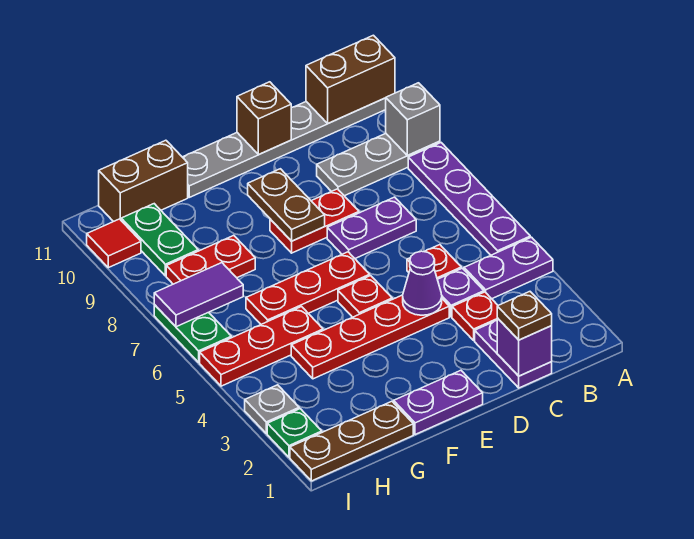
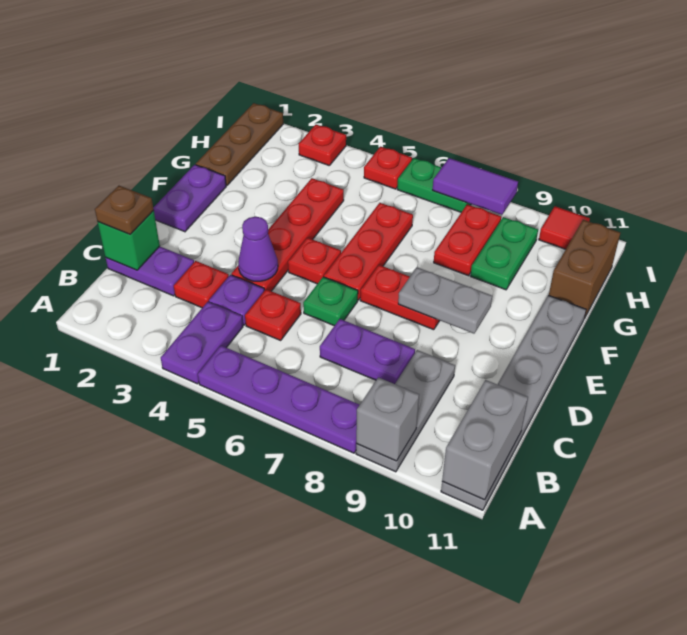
brown 1x2 brick [306,35,395,123] -> grey 1x2 brick [442,380,528,500]
purple 1x1 brick [497,318,552,376] -> green 1x1 brick [98,210,160,270]
purple 1x2 plate [327,197,416,258] -> purple 1x2 plate turned to [320,319,415,384]
red 1x2 plate [270,189,359,253] -> red 1x2 plate turned to [360,265,440,330]
brown 1x1 brick [237,82,291,155] -> none
brown 1x2 plate [248,169,325,241] -> grey 1x2 plate [398,267,492,334]
red 1x3 plate [200,307,323,386] -> red 1x1 plate [364,147,412,189]
purple 1x2 tile [154,263,243,327] -> purple 1x2 tile turned to [433,158,518,215]
green 1x2 plate [121,204,198,276] -> green 1x2 plate turned to [471,217,538,290]
green 1x1 plate [267,409,322,457] -> green 1x1 plate moved to [303,277,358,326]
grey 1x1 plate [245,385,299,434] -> red 1x1 plate [299,125,346,165]

